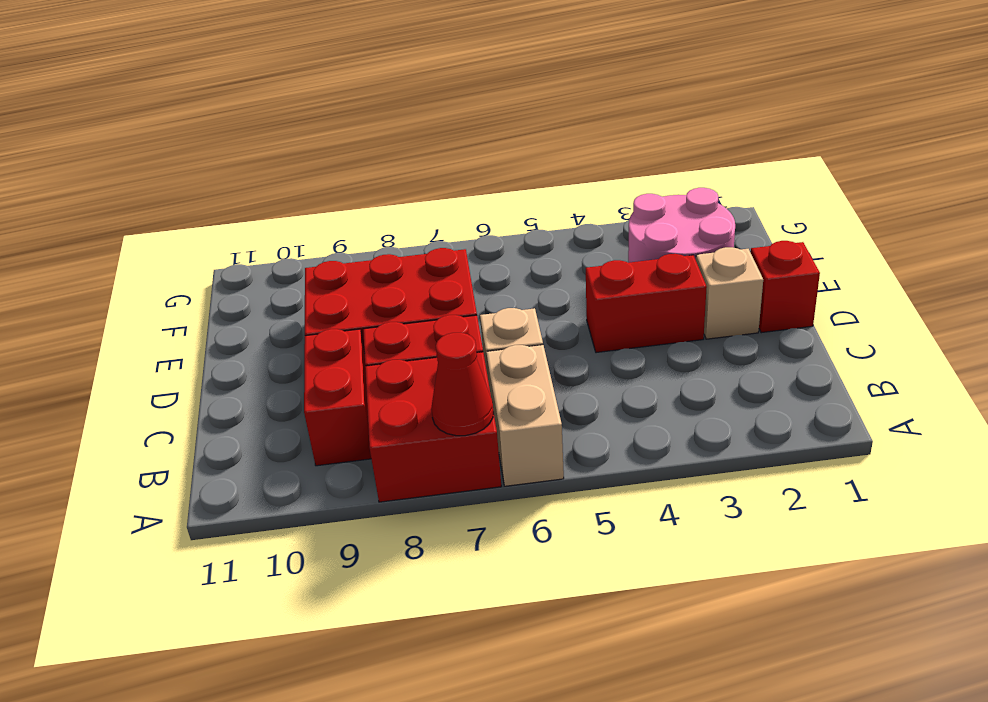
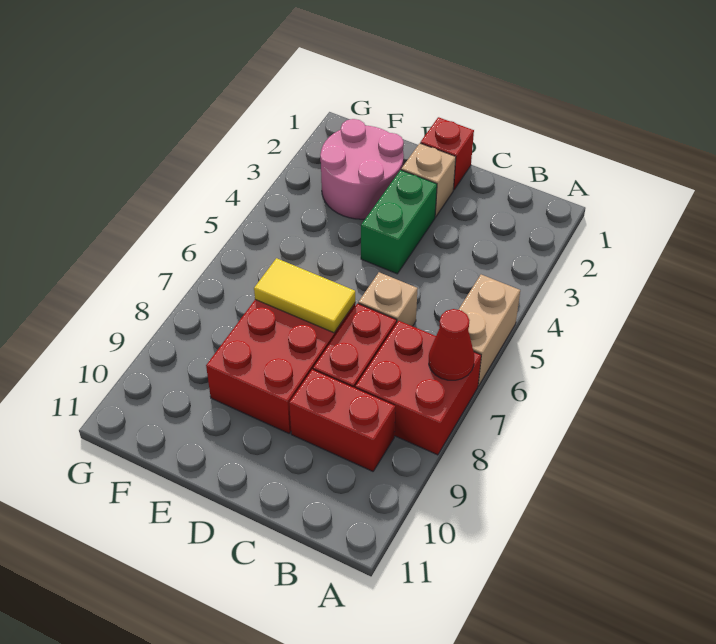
tan 1x2 brick [486,345,564,486] -> tan 1x2 brick turned to [459,275,520,386]
red 1x2 brick [586,254,707,353] -> green 1x2 brick [361,170,437,274]
none -> yellow 1x2 tile [254,258,355,333]

